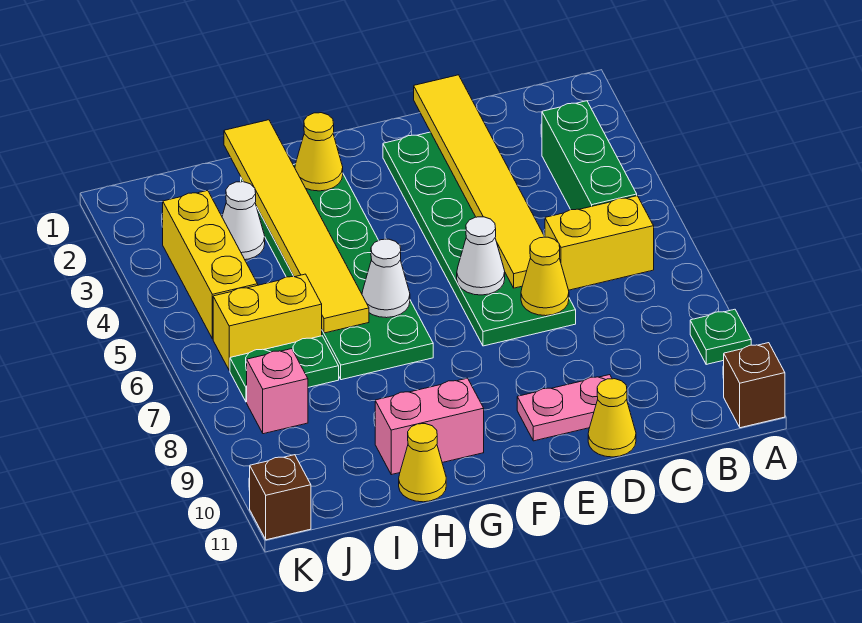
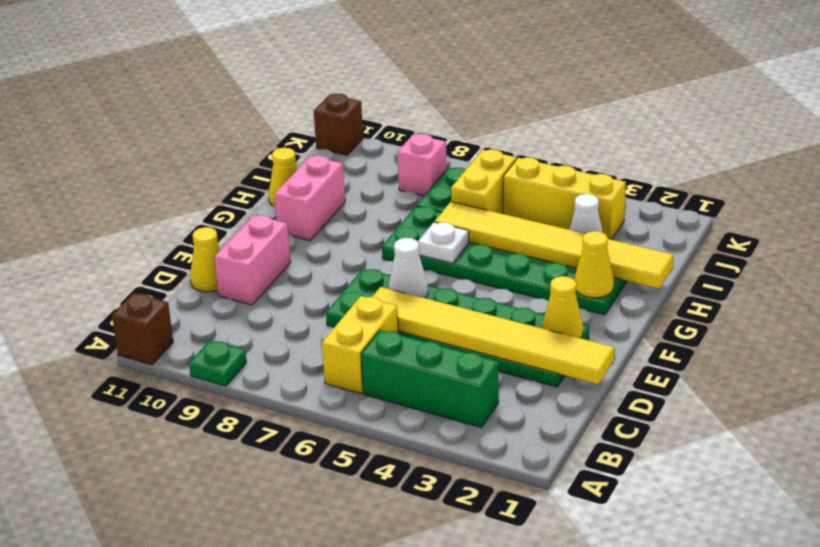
yellow 1x1 cone [521,237,569,316] -> yellow 1x1 cone moved to [542,276,583,338]
pink 1x2 plate [517,375,612,441] -> pink 1x2 brick [214,215,291,305]
white 1x1 cone [362,239,410,318] -> white 1x1 plate [418,222,469,263]

